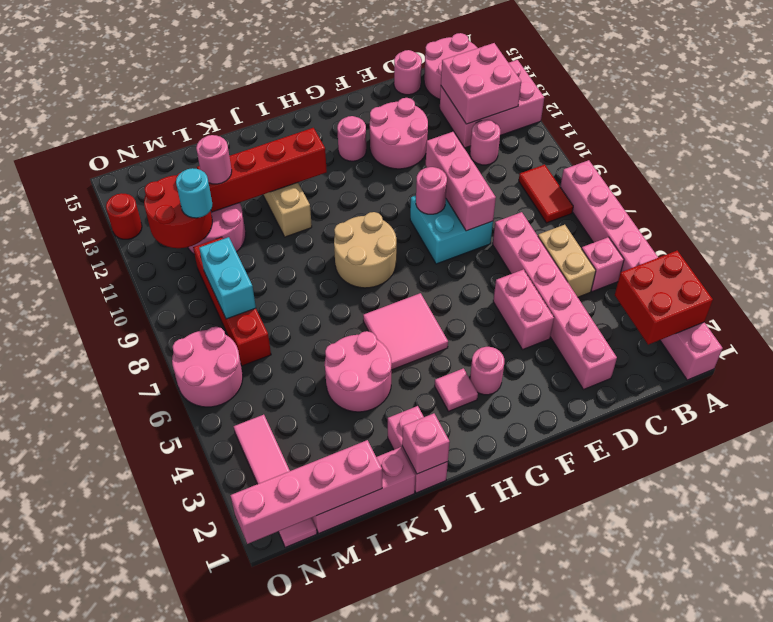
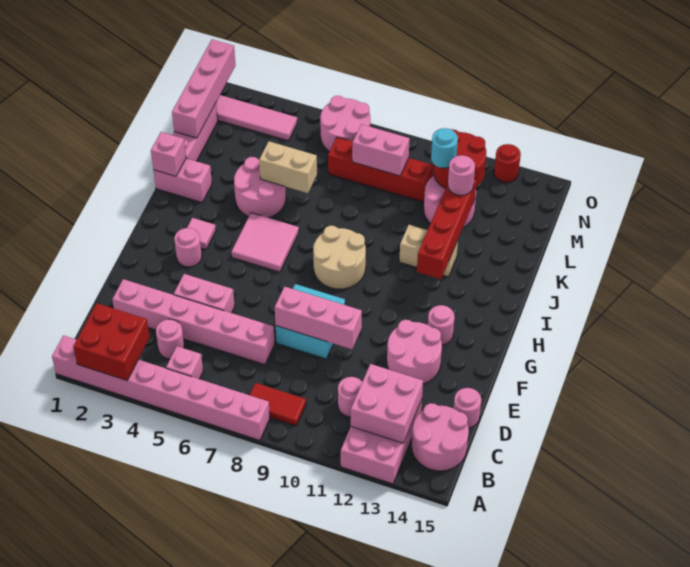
tan 1x2 brick [538,225,596,297] -> tan 1x2 brick moved to [259,141,317,193]
pink 1x1 round brick [416,167,447,214] -> pink 1x1 round brick moved to [156,319,184,359]
cyan 1x2 brick [199,237,256,319] -> pink 1x2 brick [352,124,410,176]

